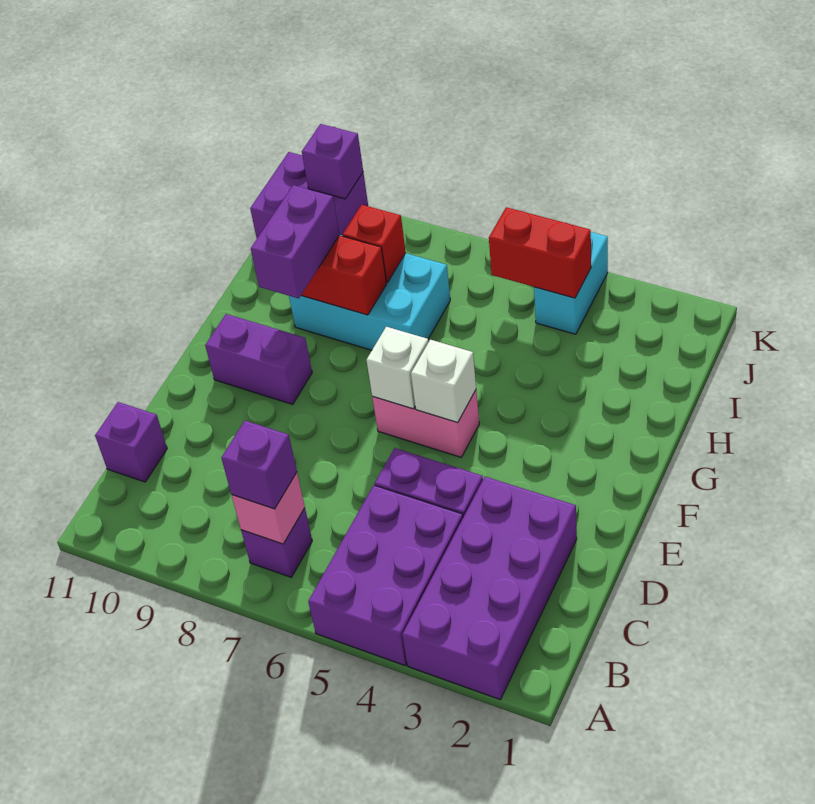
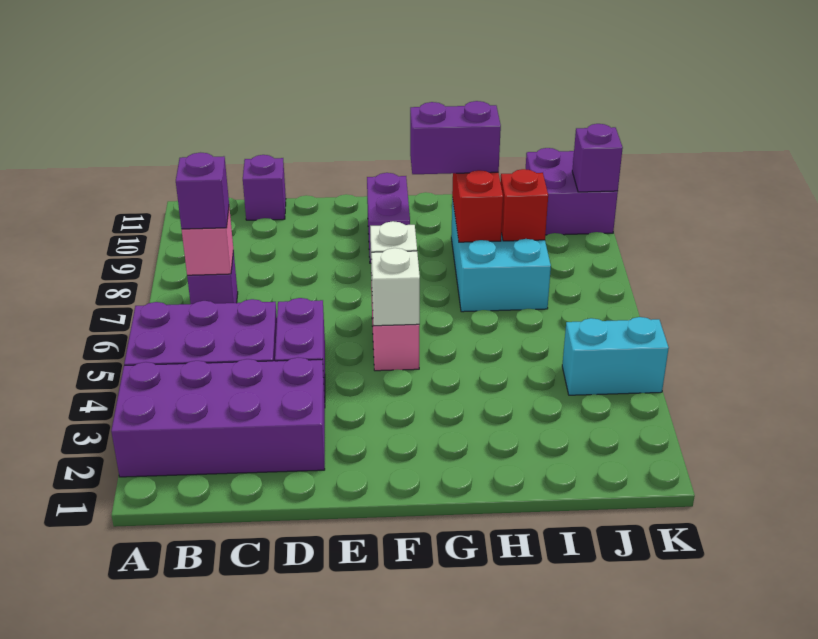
red 1x2 brick [489,207,591,298] -> none

